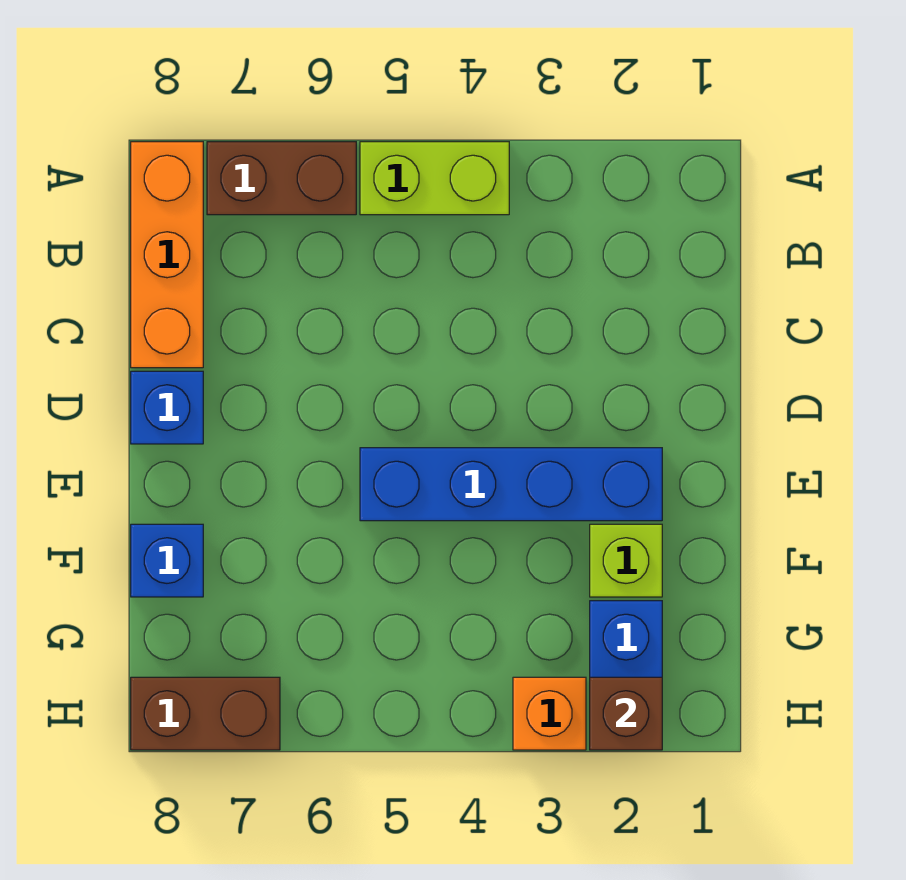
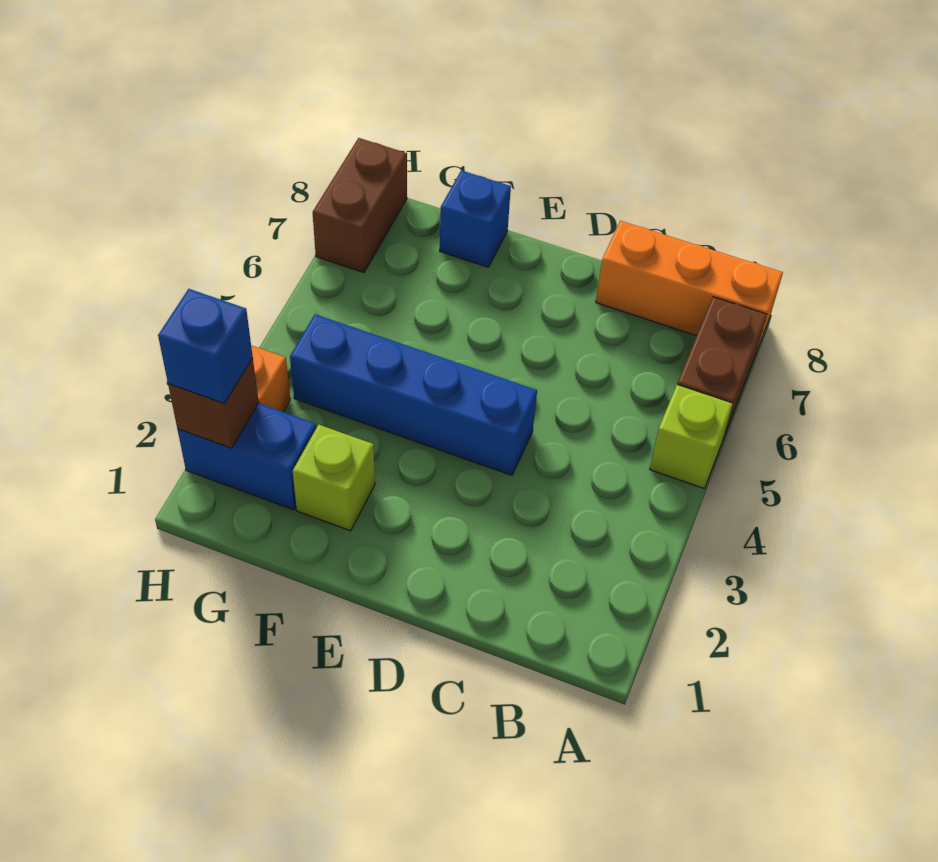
lime 1x2 brick [360,142,509,215] -> lime 1x1 brick [650,385,733,488]
blue 1x1 brick [131,371,203,444] -> blue 1x1 brick moved to [158,289,253,403]
blue 1x4 brick [360,448,662,521] -> blue 1x4 brick turned to [290,314,537,475]

